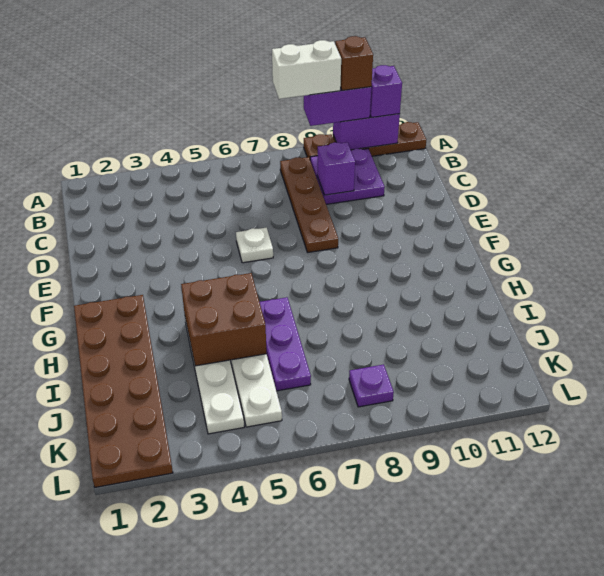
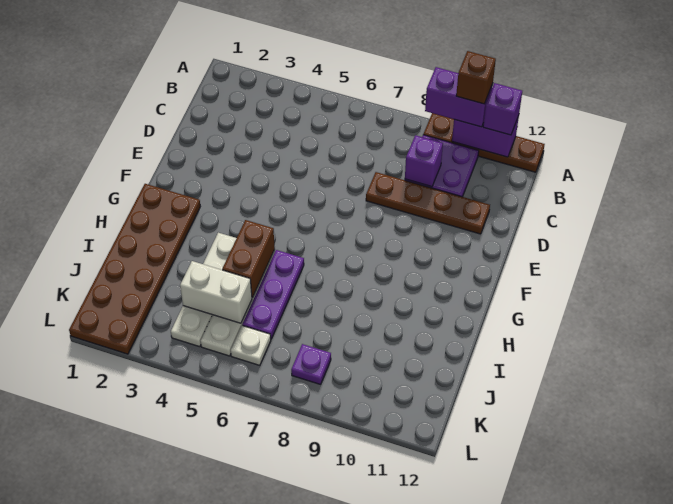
white 1x2 brick [272,40,341,99] -> white 1x2 brick moved to [180,261,252,323]
brown 1x4 plate [280,157,338,252] -> brown 1x4 plate turned to [366,172,490,234]
white 1x1 plate [236,227,273,263] -> white 1x1 plate moved to [231,325,271,365]
brown 2x2 brick [181,273,267,366] -> brown 1x2 brick [222,220,275,298]

